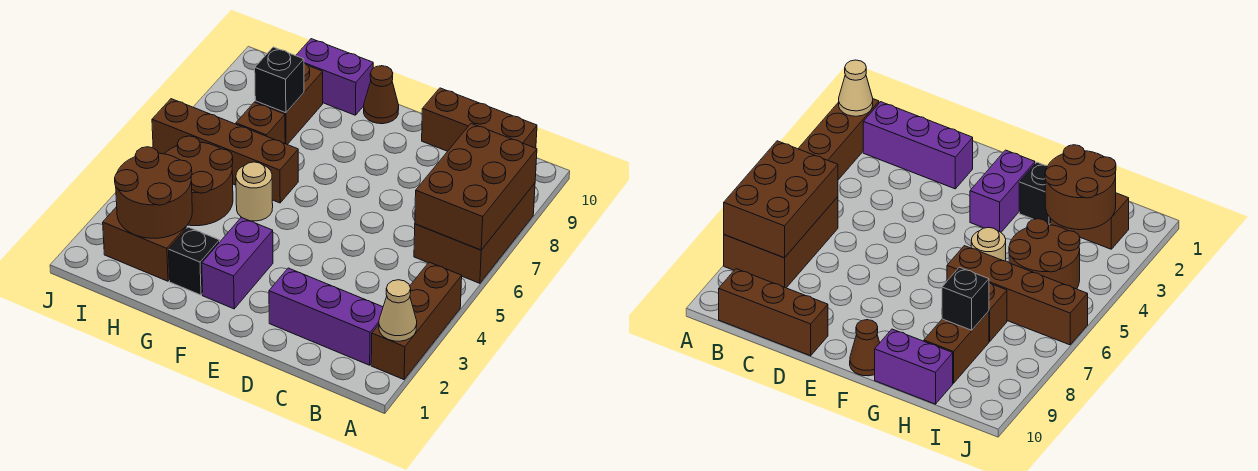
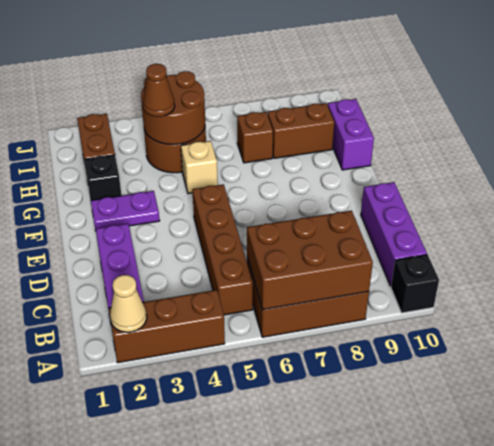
brown 1x3 brick [422,88,537,151] -> purple 1x3 brick [361,182,427,286]
purple 1x2 brick [202,217,273,309] -> purple 1x2 plate [91,191,160,231]
brown 1x1 cone [364,66,399,124] -> brown 1x1 cone moved to [143,64,175,117]
tan 1x1 round brick [236,162,273,221] -> tan 1x1 brick [181,141,218,194]
brown 1x4 brick [152,99,298,203] -> brown 1x4 brick moved to [192,184,253,315]
brown 2x2 round brick [115,147,192,238] -> brown 2x2 round brick moved to [141,71,205,144]
black 1x1 brick [255,47,304,113] -> black 1x1 brick moved to [391,255,439,313]

